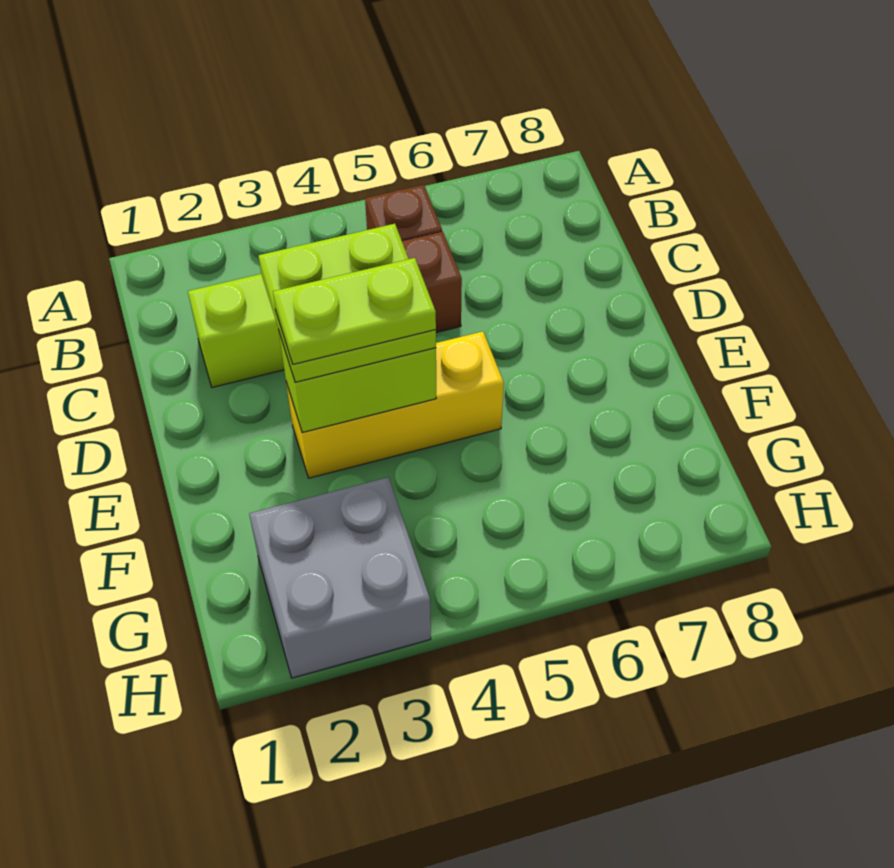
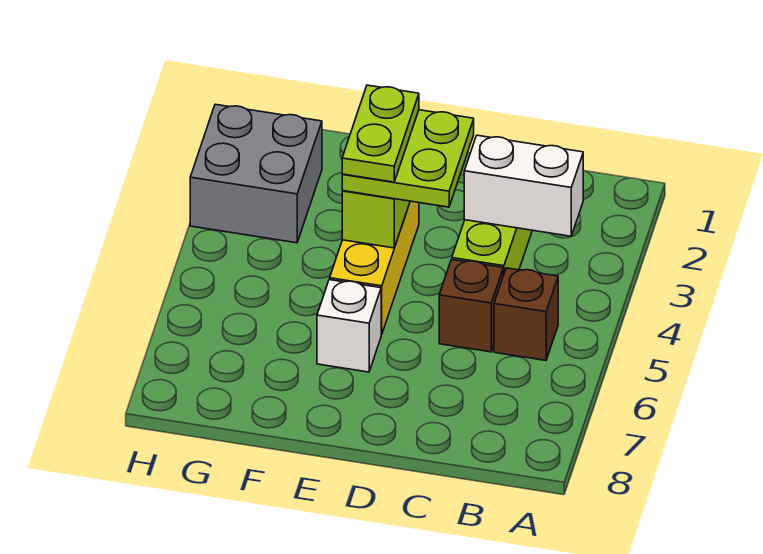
none -> white 1x2 brick [464,135,583,236]
none -> white 1x1 brick [317,280,382,372]

